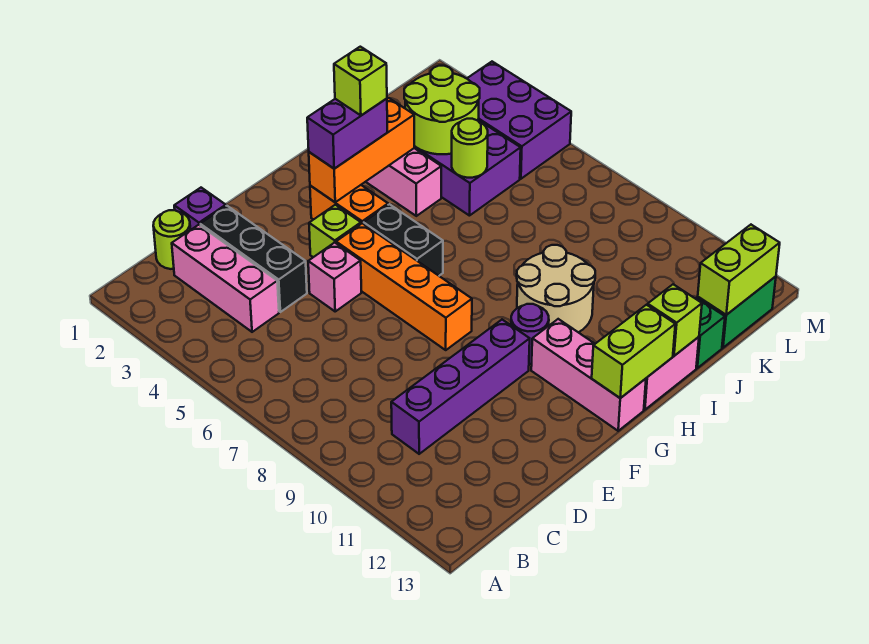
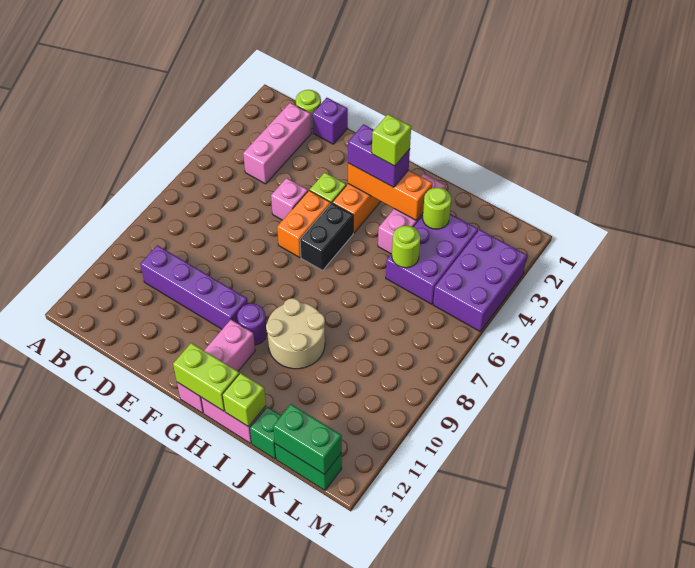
black 1x3 brick [200,206,307,312] -> none
orange 1x4 brick [336,223,472,350] -> orange 1x2 brick [277,190,331,258]
lime 2x2 round brick [404,66,480,154] -> lime 1x1 round brick [423,188,451,229]
lime 1x2 brick [698,225,780,315] -> green 1x2 brick [273,404,342,474]

